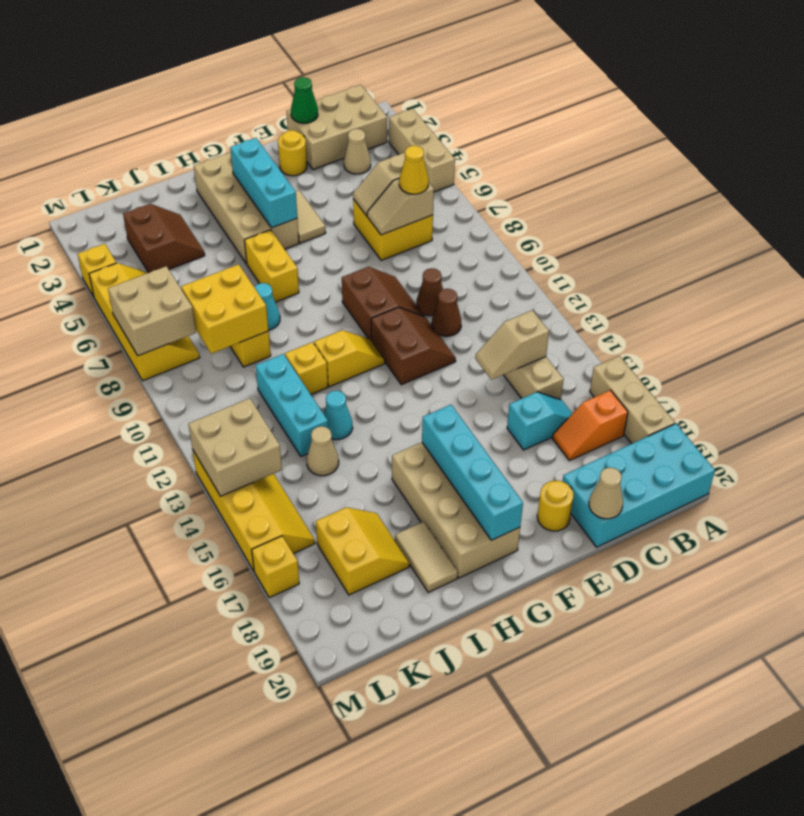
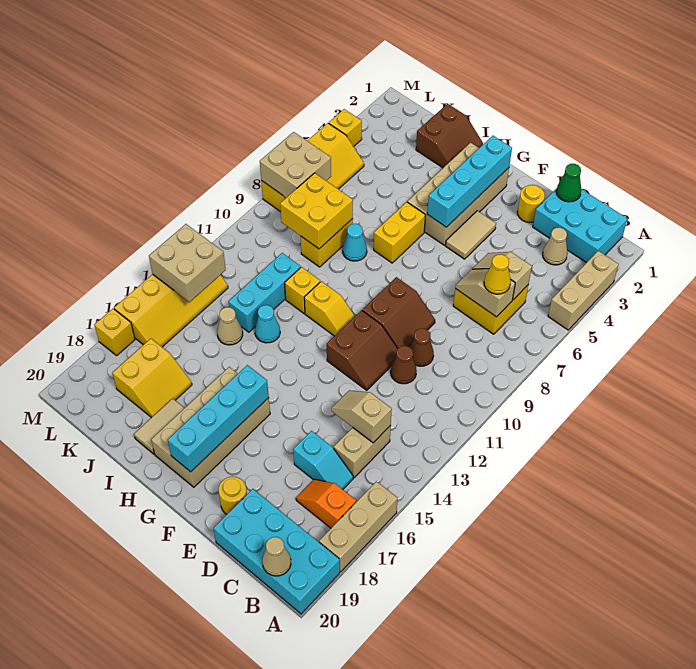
tan 2x3 brick [286,85,387,169] -> cyan 2x3 brick [533,188,627,263]
tan 1x1 cone [589,467,623,519] -> tan 1x1 cone moved to [262,537,291,576]
cyan 1x3 brick [230,138,297,228] -> cyan 1x4 brick [427,136,512,227]
brown 2x2 slope [123,204,205,273] -> brown 2x2 slope moved to [416,104,483,168]

